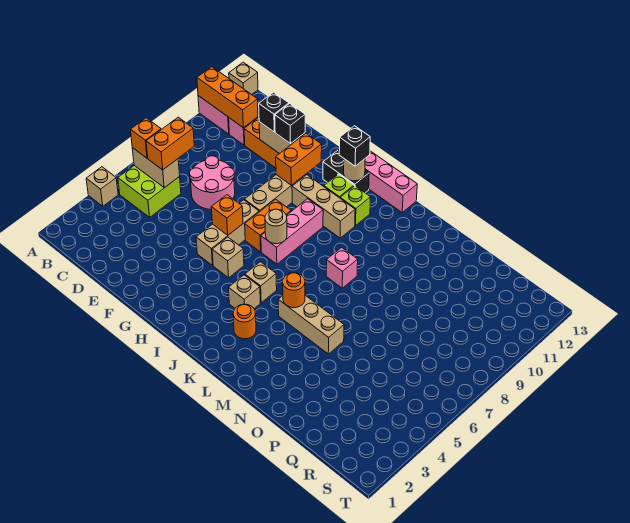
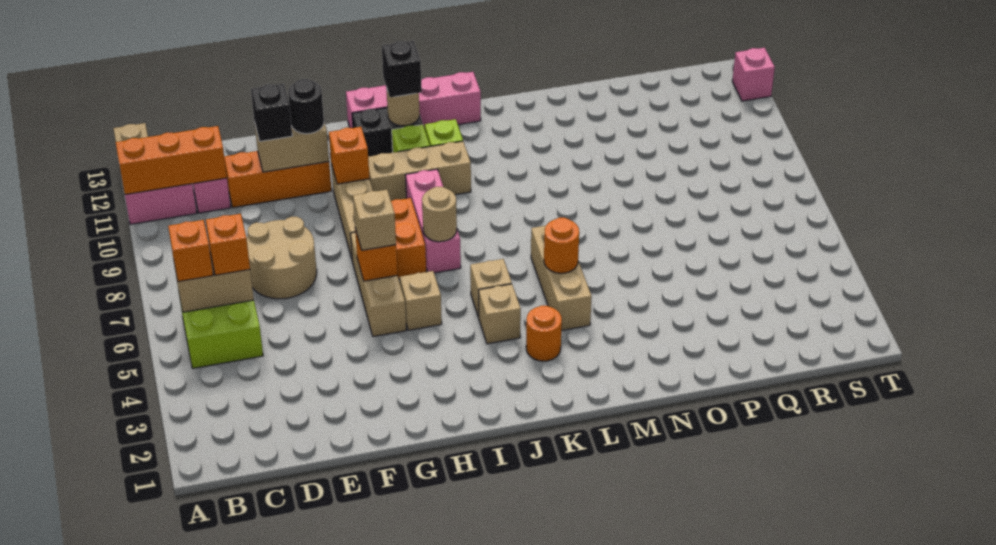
tan 1x1 brick [86,167,118,206] -> tan 1x1 brick moved to [353,190,396,250]
orange 1x2 brick [146,117,194,170] -> orange 1x1 brick [206,214,250,275]
pink 2x2 round brick [190,156,235,210] -> tan 2x2 round brick [246,217,317,299]
black 1x1 brick [275,104,305,144] -> black 1x1 round brick [288,79,324,134]
orange 1x2 brick [276,133,322,185] -> orange 1x1 brick [329,127,370,184]
tan 1x3 brick [278,295,344,354] -> tan 1x3 brick turned to [531,226,592,331]
pink 1x1 brick [326,247,358,288] -> pink 1x1 brick moved to [732,48,775,101]

